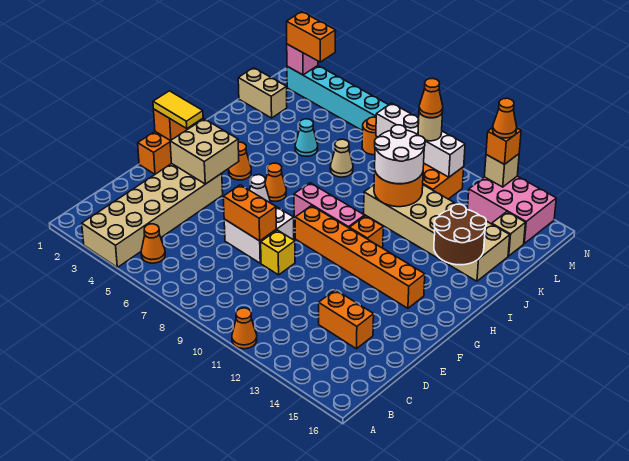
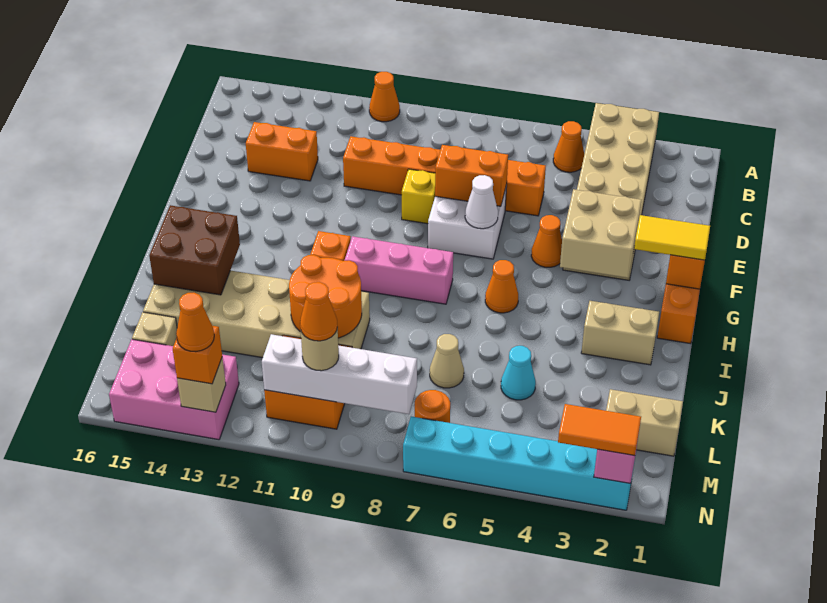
orange 1x6 brick [295,206,425,308] -> orange 1x6 brick moved to [343,136,546,216]
orange 1x1 cone [229,142,251,180] -> orange 1x1 cone moved to [531,215,562,267]
none -> tan 1x2 brick [581,301,659,365]
brown 2x2 round brick [434,204,486,265] -> brown 2x2 brick [149,205,240,295]
white 2x2 round brick [375,125,425,184] -> none
orange 1x2 brick [287,12,336,62] -> orange 1x2 tile [558,404,641,456]

